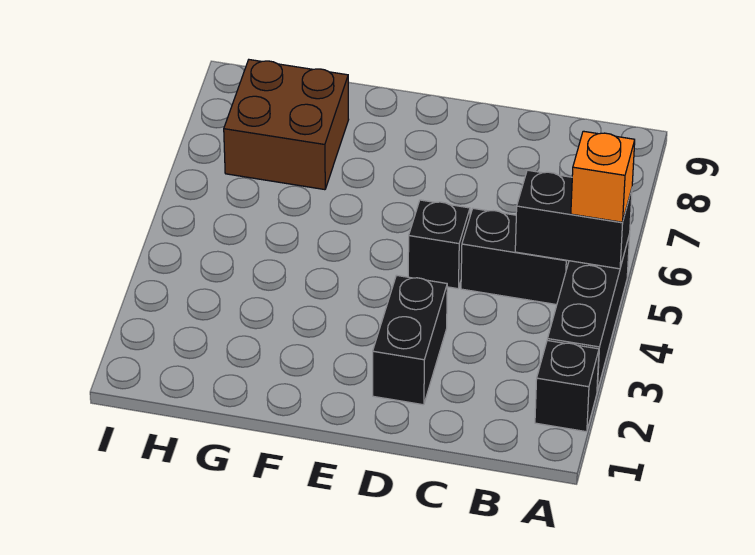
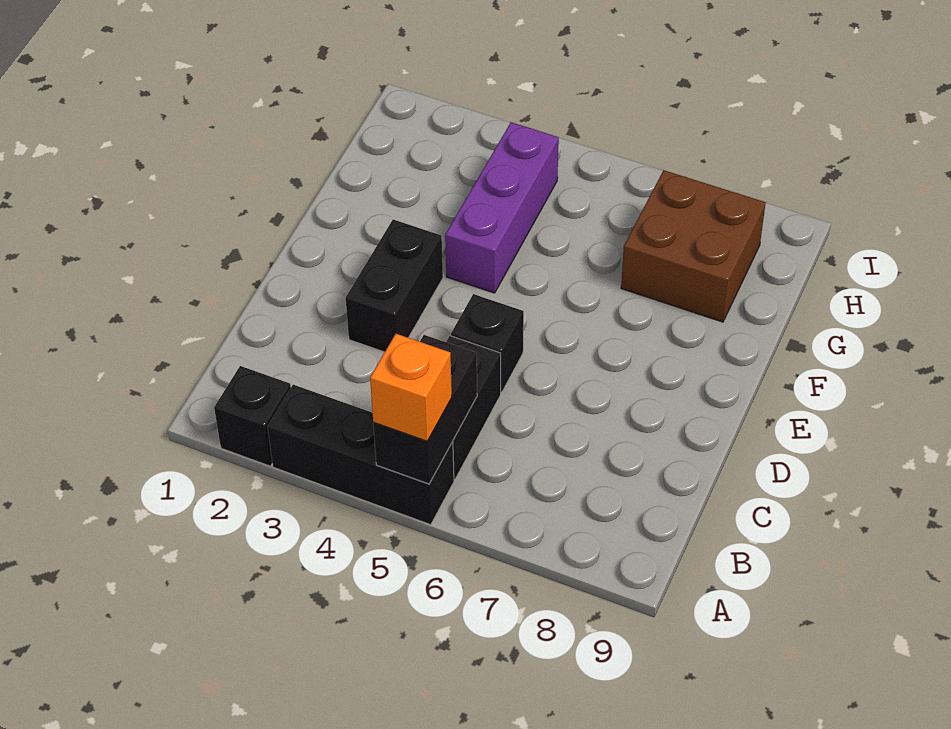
black 1x2 brick [373,275,447,405] -> black 1x2 brick turned to [346,220,443,352]
none -> purple 1x3 brick [445,122,559,293]

